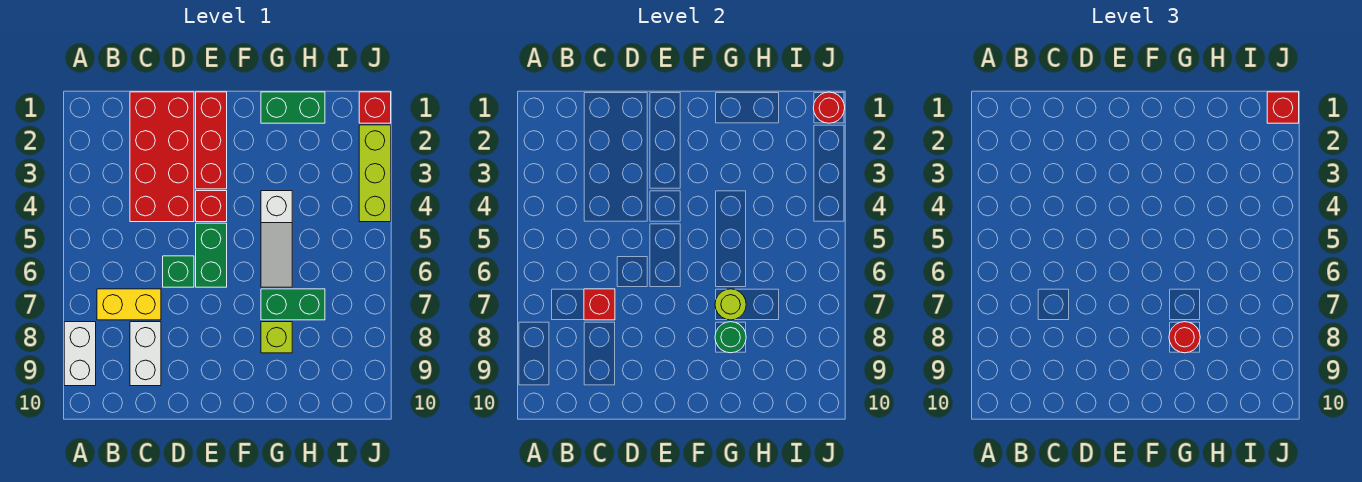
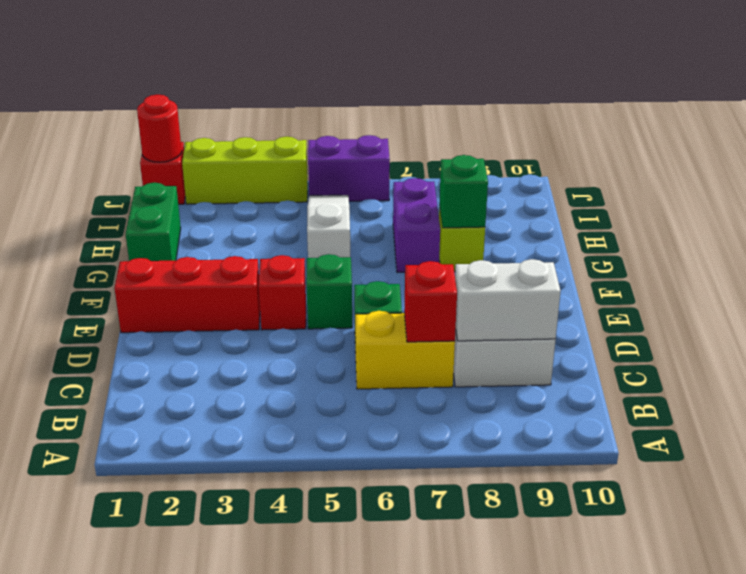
white 1x2 brick [64,322,96,386] -> white 1x2 brick moved to [455,259,561,341]
yellow 1x2 brick [97,289,161,320] -> yellow 1x2 brick turned to [355,311,455,389]
red 2x4 brick [130,92,194,222] -> none
green 1x2 brick [196,223,227,287] -> green 1x1 brick [306,254,352,329]
white 1x3 slope [261,191,292,287] -> white 1x3 slope turned to [307,195,350,258]
green 1x2 brick [261,289,325,320] -> purple 1x2 brick [393,178,440,273]
lime 1x1 round brick [715,289,746,320] -> none
green 1x1 round brick [715,322,746,353] -> green 1x1 brick [439,155,488,228]
red 1x1 round brick [1169,322,1200,353] -> none
red 1x1 brick [1267,92,1299,123] -> none
none -> purple 1x2 brick [308,135,390,201]

